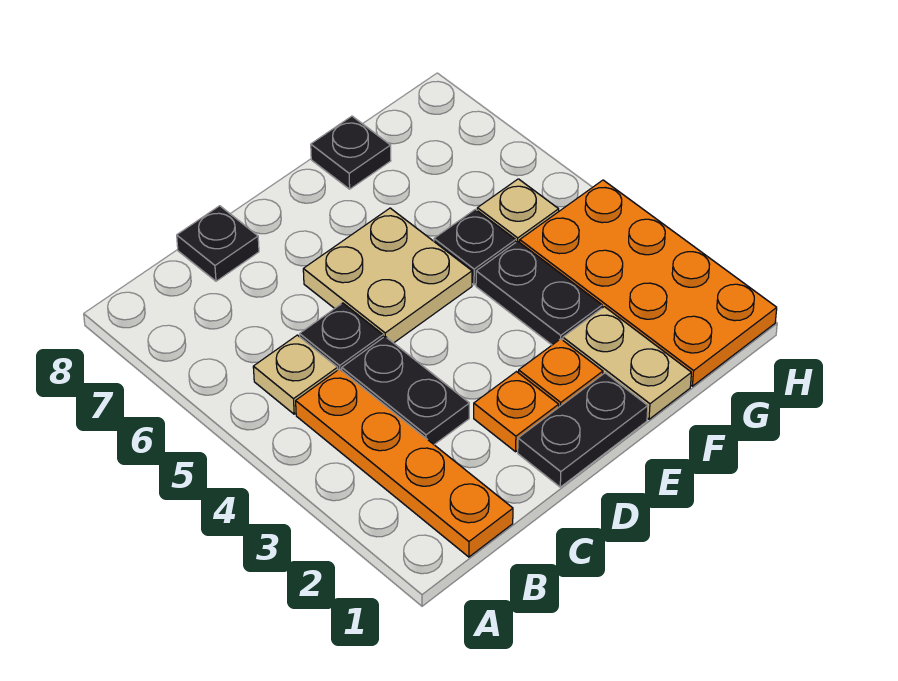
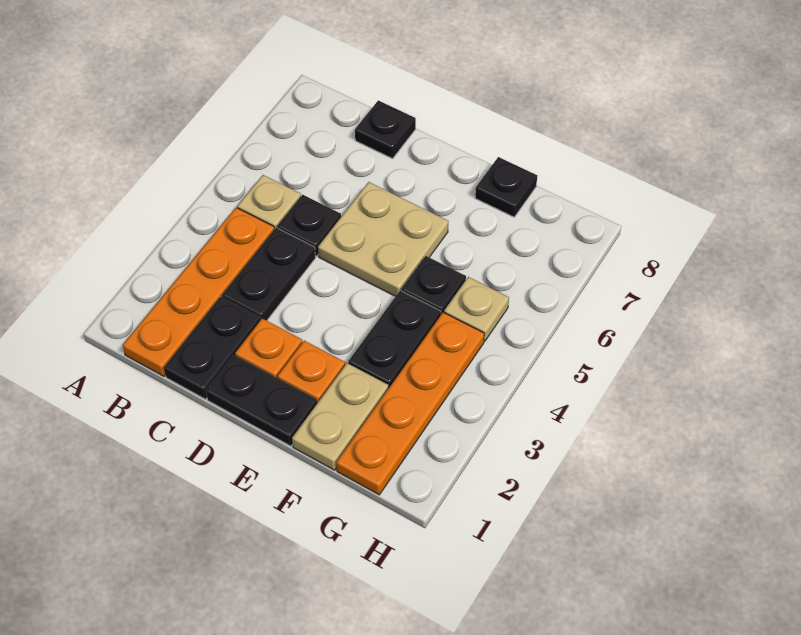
none -> black 1x2 plate [164,297,260,399]
orange 2x4 plate [520,180,777,386] -> orange 1x4 plate [336,312,484,495]

